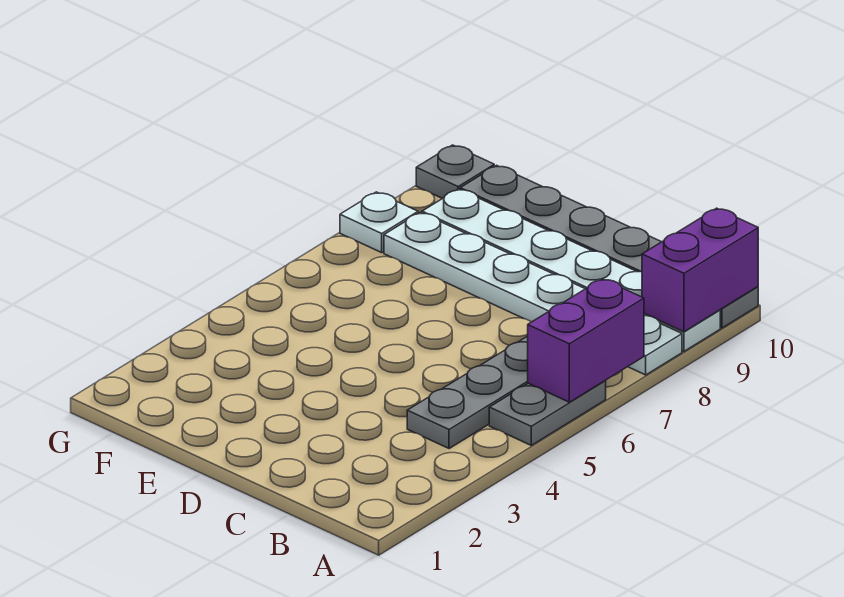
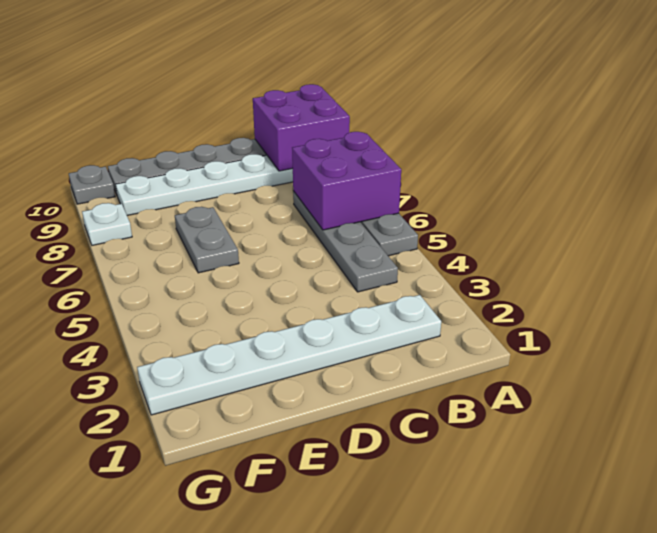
purple 1x2 brick [528,279,644,402] -> purple 2x2 brick [292,132,401,230]
white 1x6 plate [384,212,682,375] -> white 1x6 plate moved to [137,295,441,415]
purple 1x2 brick [642,208,758,332] -> purple 2x2 brick [253,84,350,171]
none -> grey 1x2 plate [175,207,239,273]

